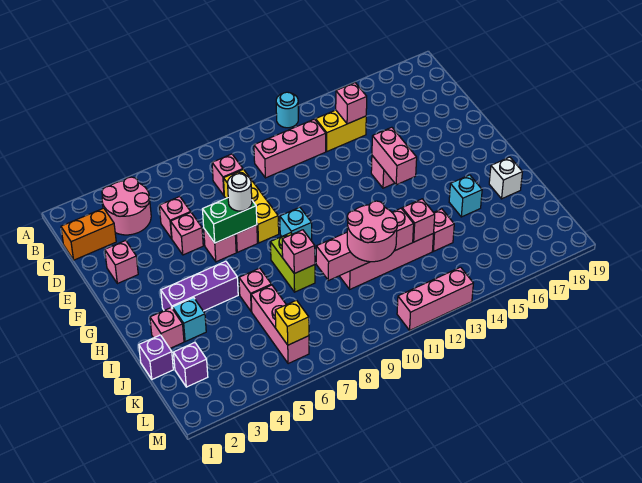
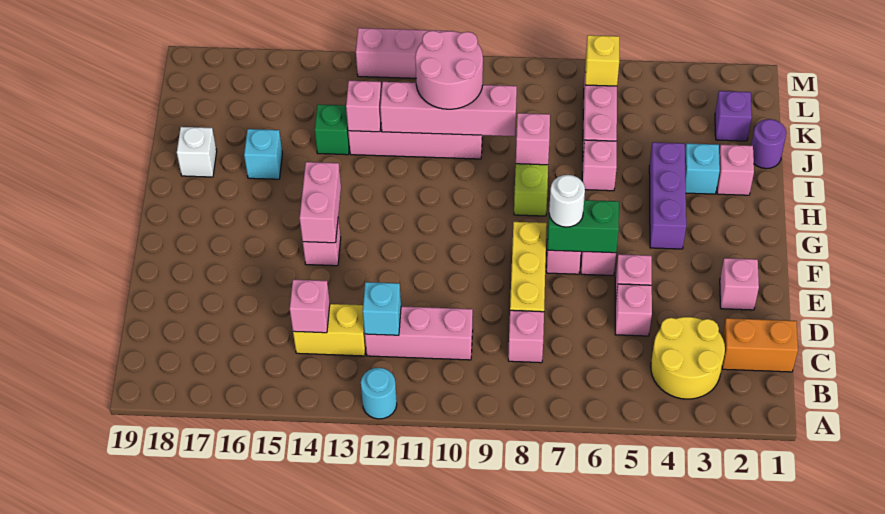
pink 2x2 round brick [102,177,151,235] -> yellow 2x2 round brick [651,317,725,399]
cyan 1x1 brick [280,207,312,241] -> cyan 1x1 brick moved to [363,282,401,335]
purple 1x3 brick [161,261,238,311] -> purple 1x3 brick turned to [649,142,686,249]
purple 1x1 brick [139,335,173,379] -> purple 1x1 round brick [751,119,786,169]
pink 1x1 brick [433,209,454,251] -> green 1x1 brick [315,104,349,155]

